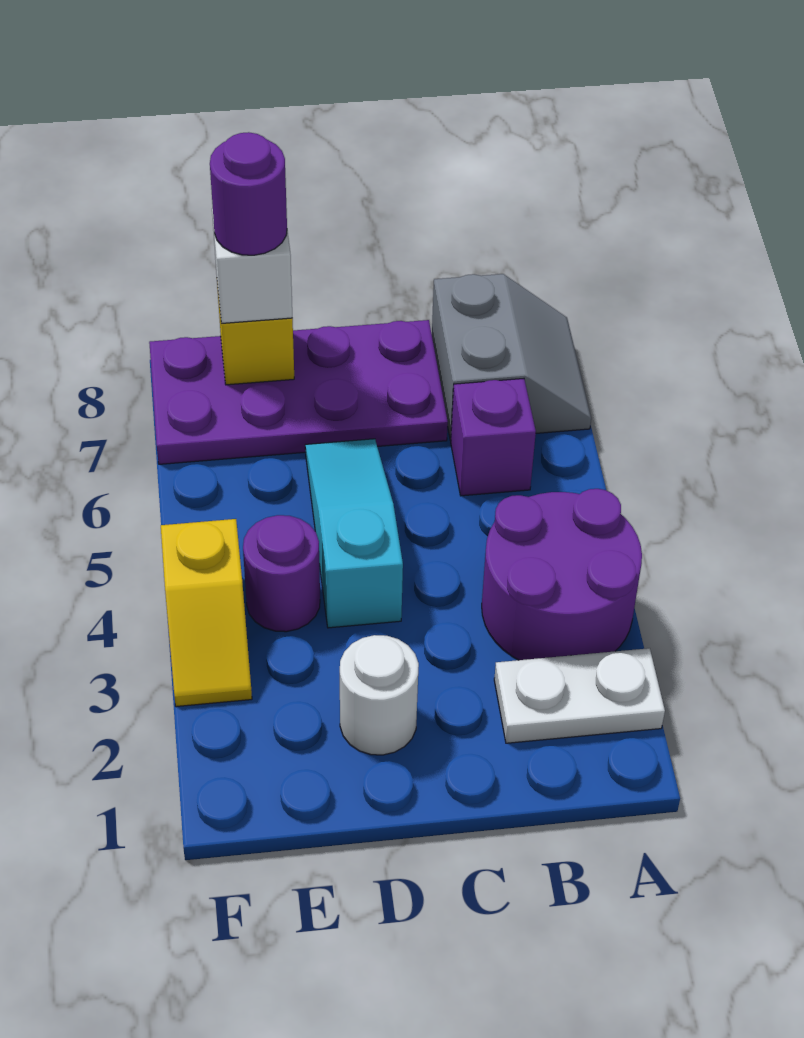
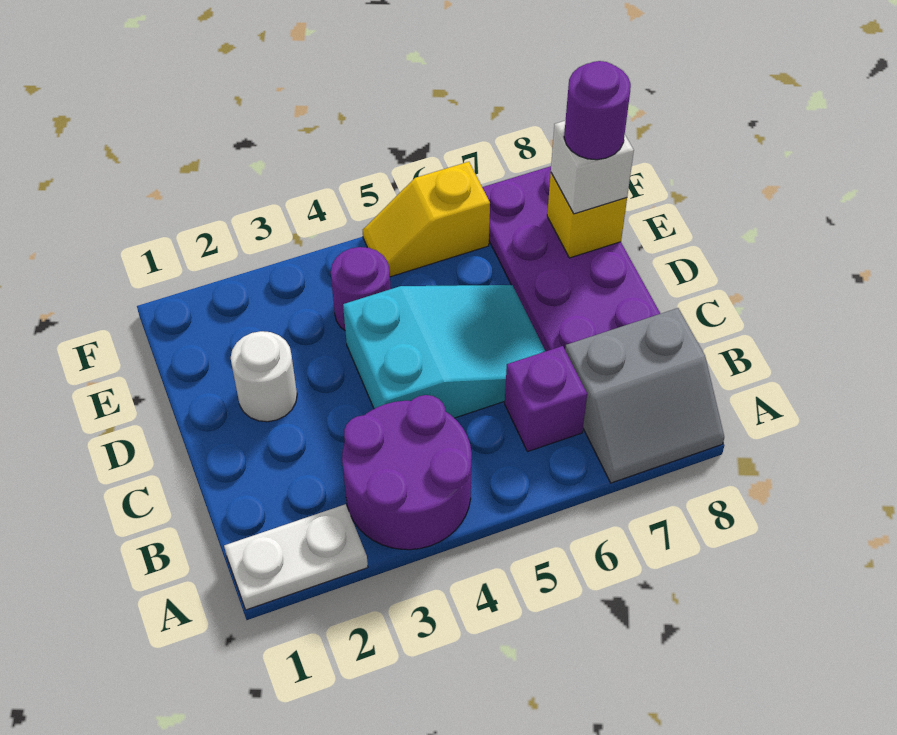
white 1x2 plate [494,648,665,743] -> white 1x2 plate turned to [224,504,368,610]
cyan 1x3 slope [305,439,403,628] -> cyan 2x3 slope [343,285,546,418]
yellow 1x2 slope [161,519,252,707] -> yellow 1x2 slope moved to [363,162,490,277]

